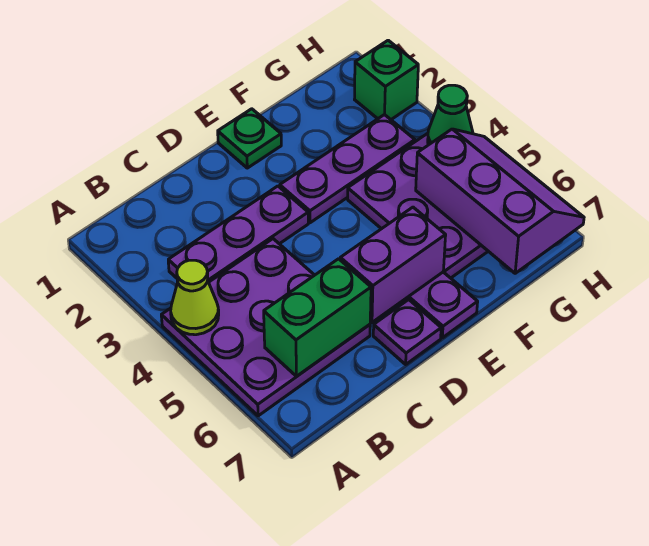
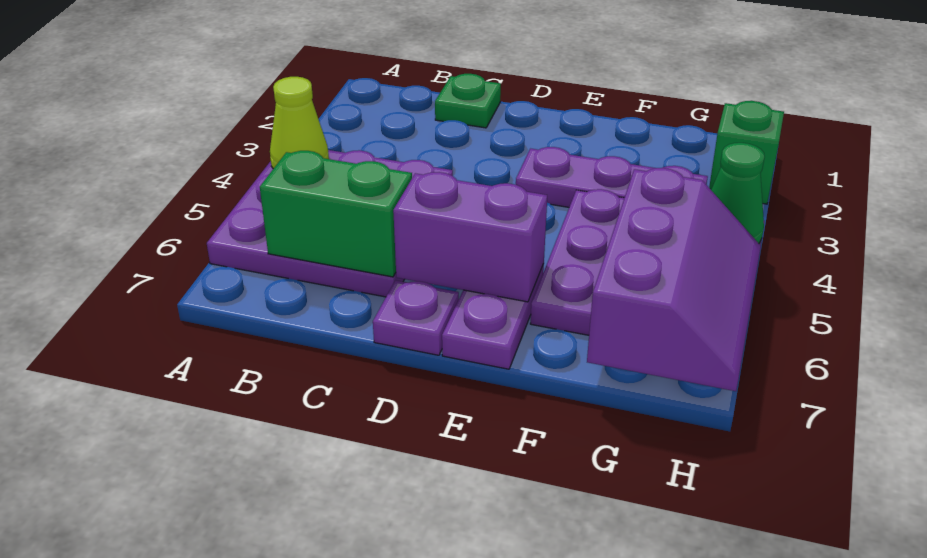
purple 1x3 plate [168,186,308,282] -> none
green 1x1 plate [218,109,281,168] -> green 1x1 plate moved to [435,74,501,128]

